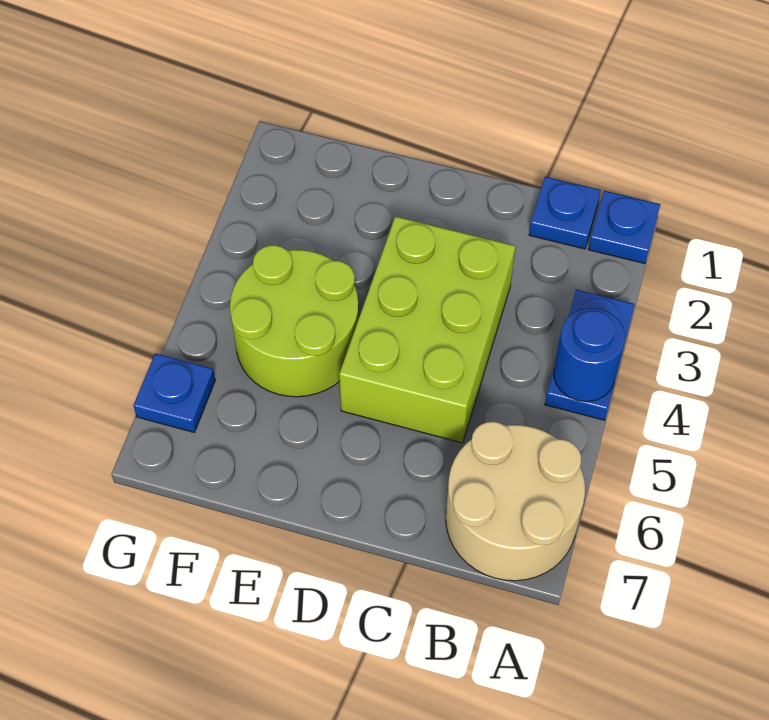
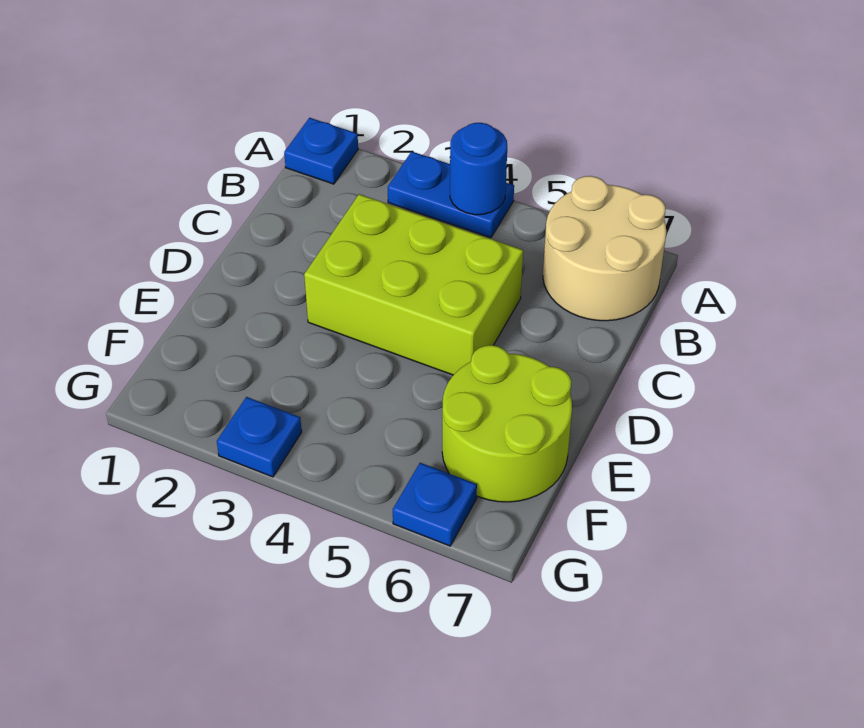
blue 1x1 plate [529,177,601,249] -> blue 1x1 plate moved to [217,397,302,477]
lime 2x2 round brick [230,245,359,397] -> lime 2x2 round brick moved to [442,345,572,502]

